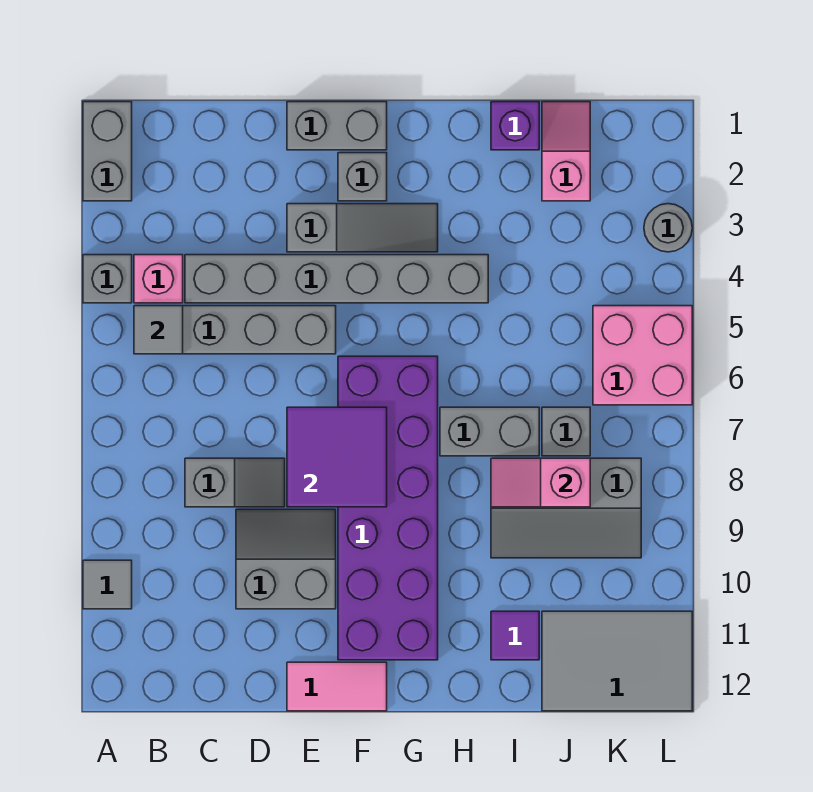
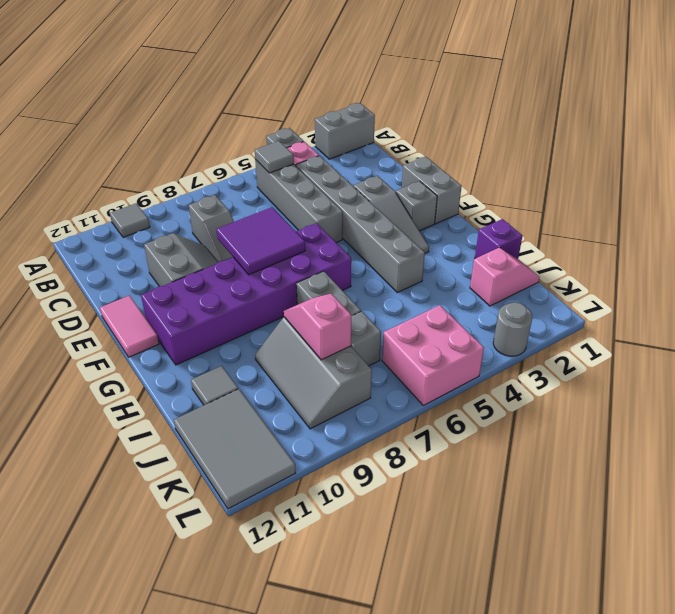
purple 1x1 tile [491,611,539,660] -> grey 1x1 tile [191,366,238,405]

